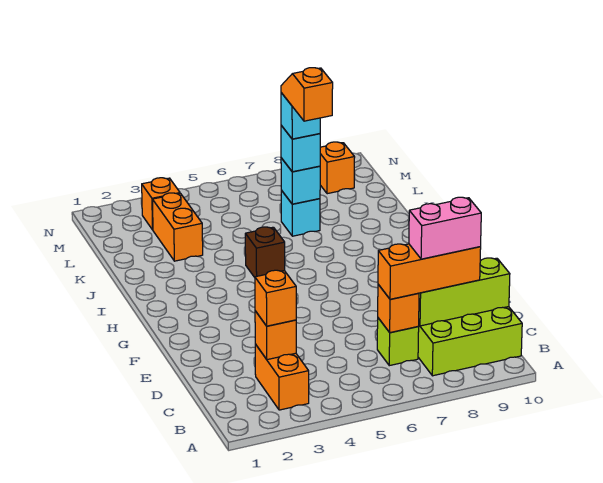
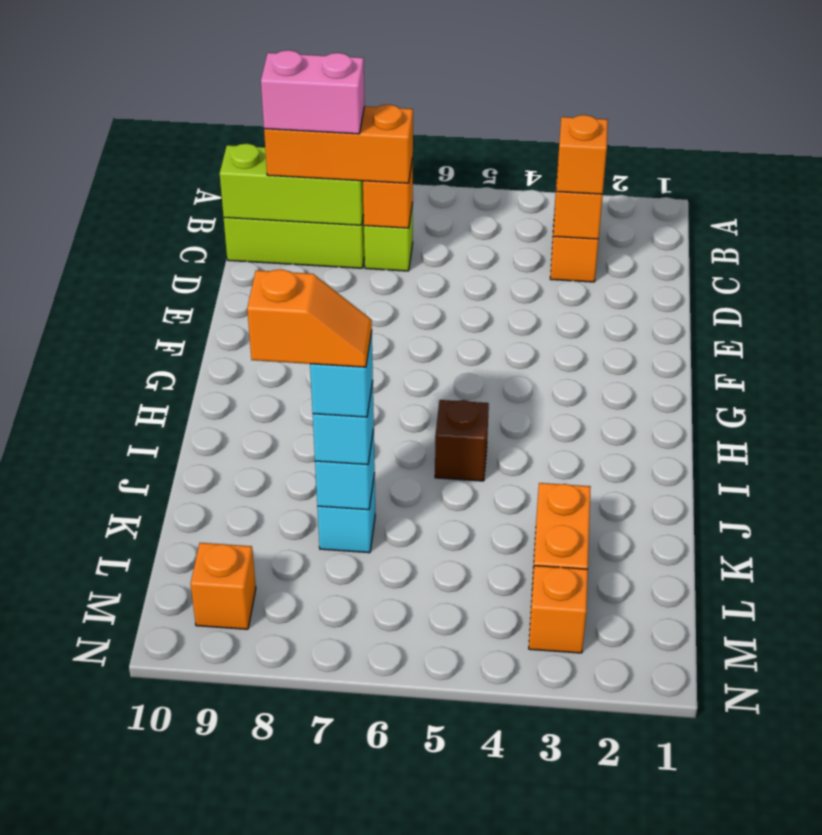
orange 1x2 slope [281,68,333,121] -> orange 1x2 slope turned to [247,269,372,367]

